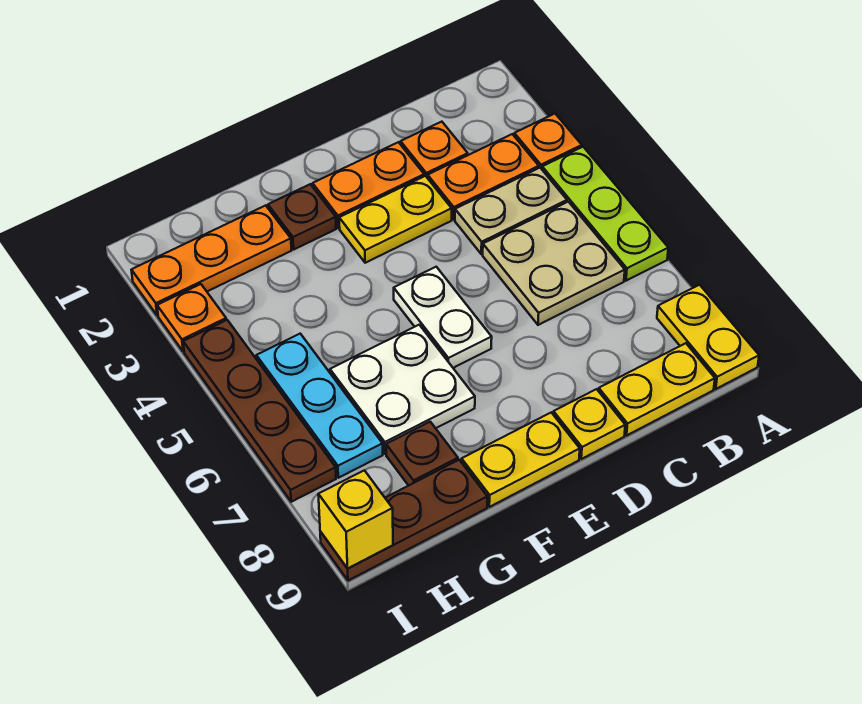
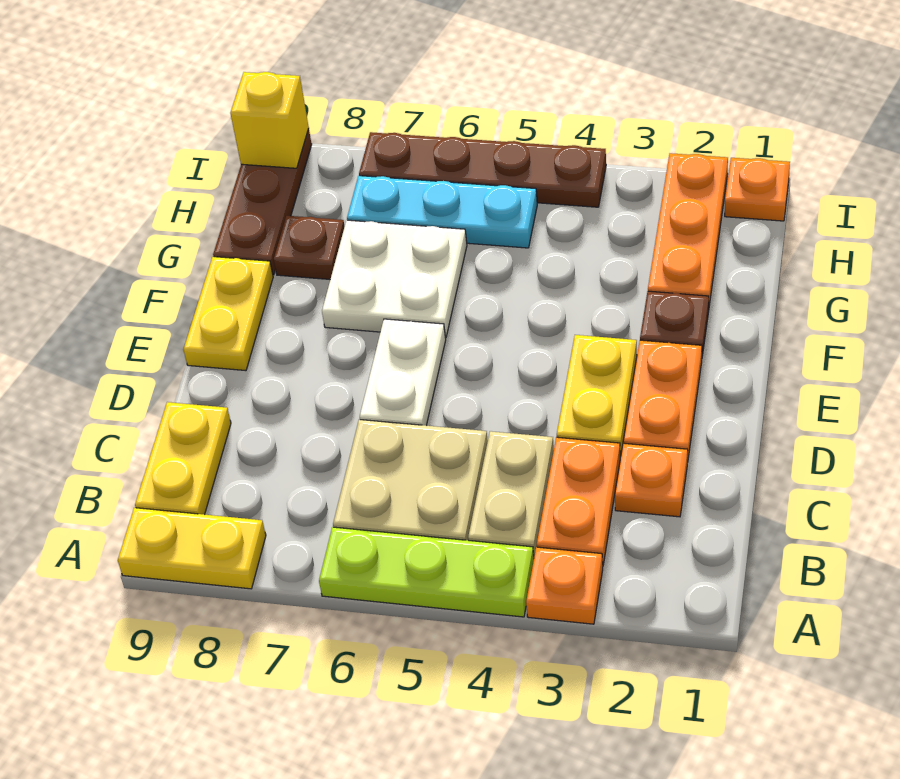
yellow 1x1 plate [553,389,625,459] -> none
white 1x2 plate [394,267,492,368] -> white 1x2 plate turned to [360,319,446,426]
orange 1x1 plate [157,284,226,352] -> orange 1x1 plate moved to [725,158,790,221]

